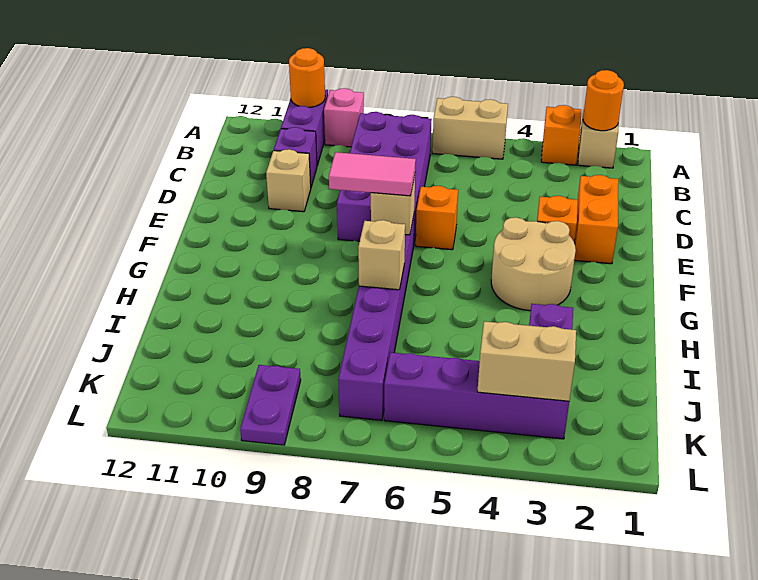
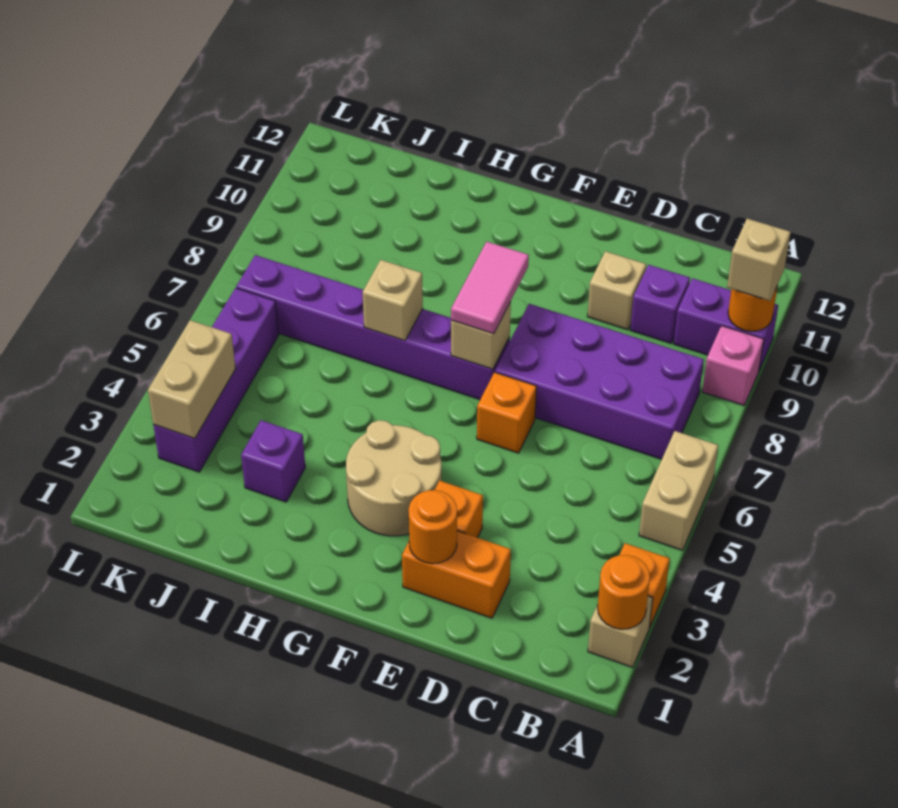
none -> tan 1x1 brick [727,219,791,301]
none -> orange 1x1 round brick [409,490,457,564]
purple 1x2 plate [240,365,301,445] -> none

